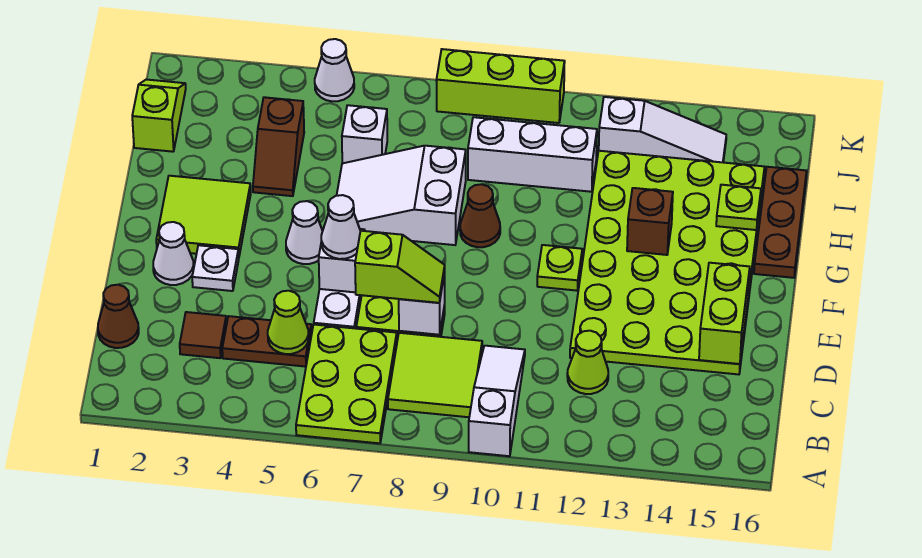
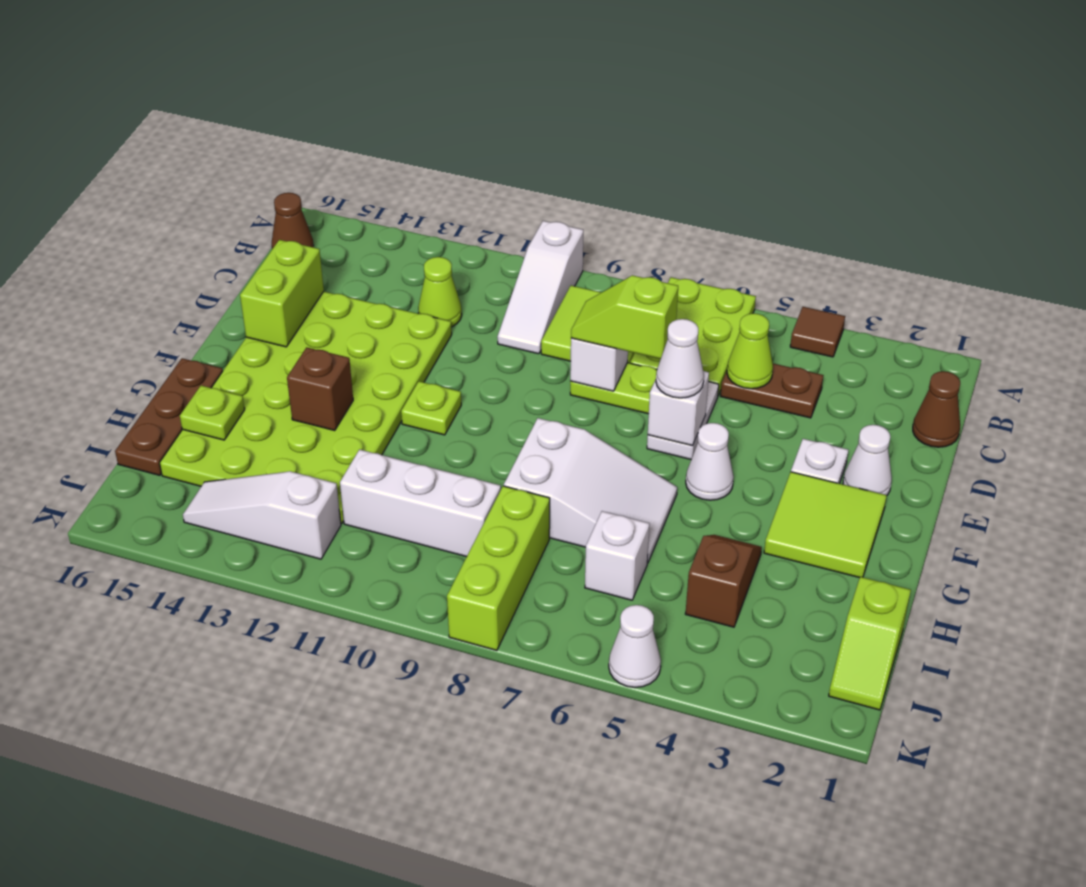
brown 1x1 tile [180,312,227,358] -> brown 1x1 tile moved to [790,307,845,357]
brown 1x1 cone [460,184,500,247] -> brown 1x1 cone moved to [272,193,314,249]
lime 1x3 brick [436,49,565,123] -> lime 1x3 brick turned to [447,486,550,650]

